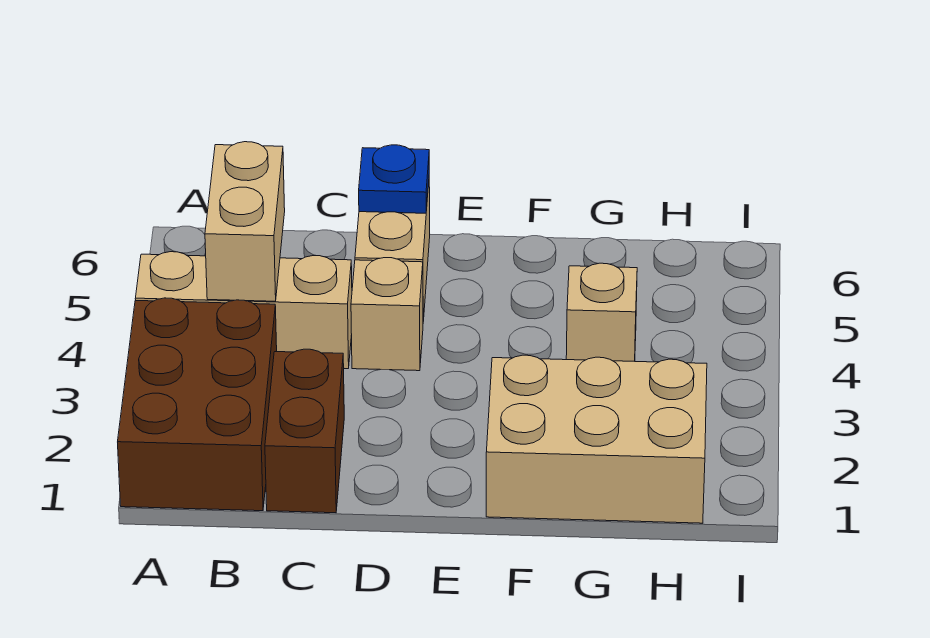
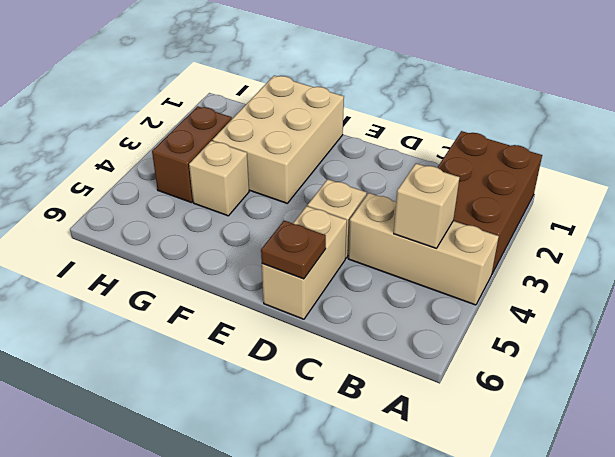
tan 1x2 brick [205,142,285,301] -> tan 1x1 brick [394,163,460,248]
brown 1x2 brick [265,349,344,513] -> brown 1x2 brick moved to [152,106,232,203]
blue 1x1 plate [359,145,429,213] -> brown 1x1 plate [261,221,326,279]
tan 2x3 brick [486,355,707,523] -> tan 2x3 brick turned to [213,76,344,203]

